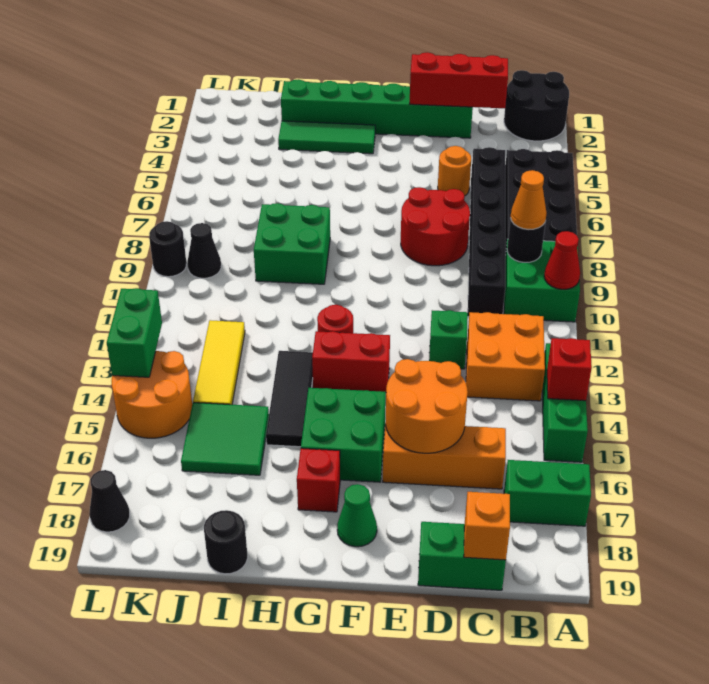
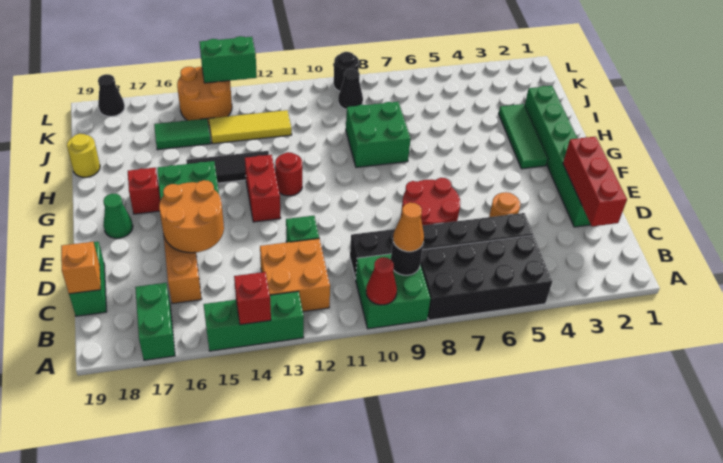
black 2x2 round brick [504,70,569,141] -> none
green 2x2 tile [181,403,269,475] -> green 1x2 tile [154,119,211,150]
black 1x1 round brick [204,510,248,574] -> yellow 1x1 round brick [67,134,100,177]

